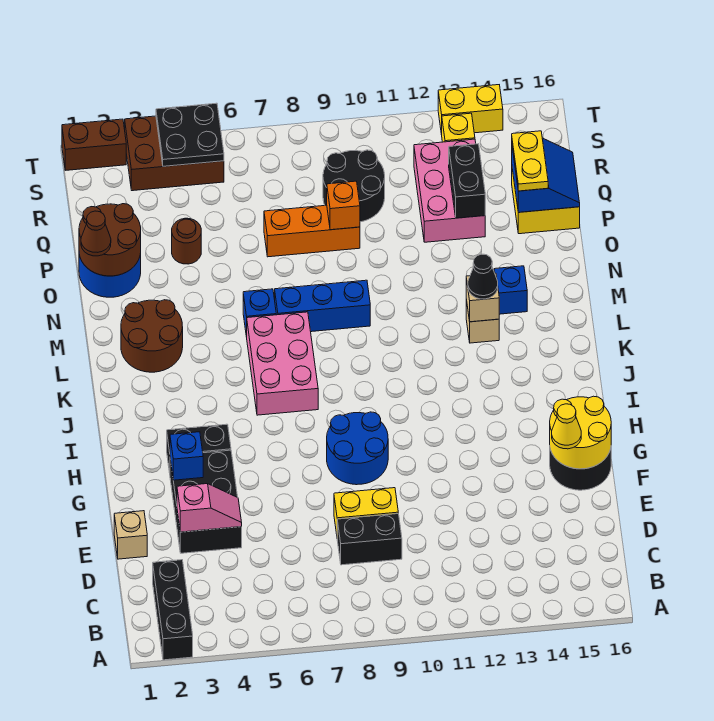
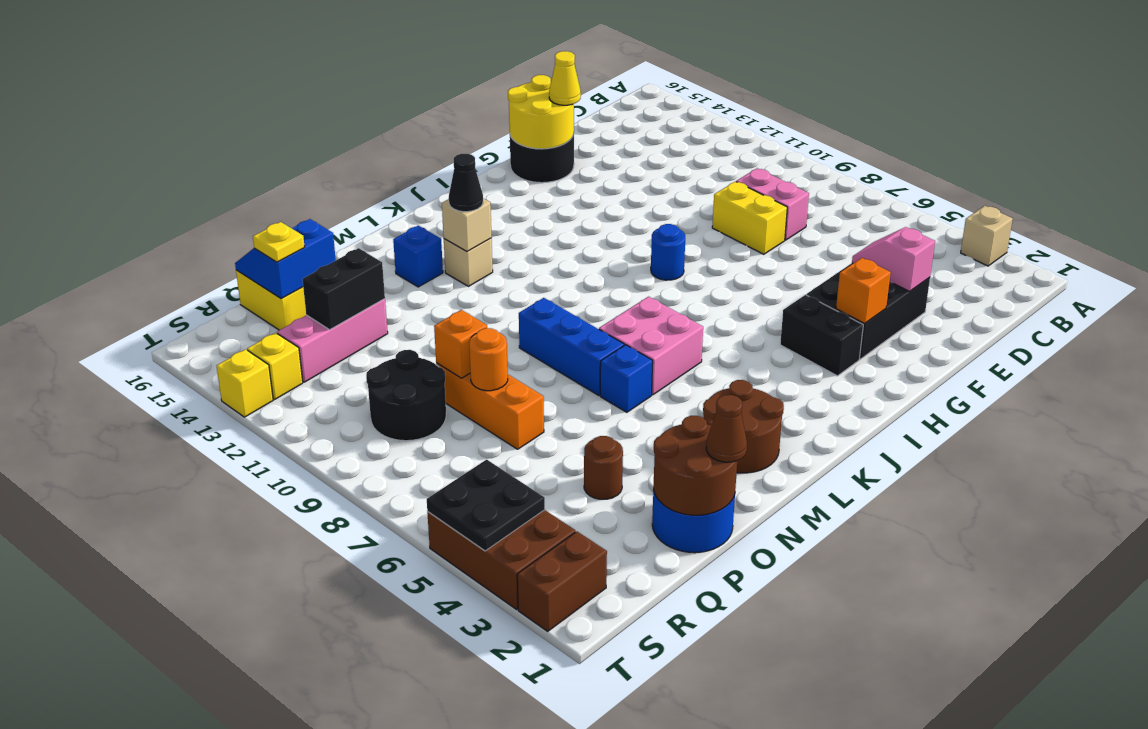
black 1x3 brick [153,560,193,660] -> none
black 1x2 brick [337,514,402,565] -> pink 1x2 brick [736,168,809,240]
tan 1x1 brick [114,511,147,559] -> tan 1x1 brick moved to [961,206,1013,266]
blue 1x1 brick [170,432,203,480] -> orange 1x1 brick [836,258,891,324]
blue 2x2 round brick [327,412,388,485] -> blue 1x1 round brick [651,224,685,280]
pink 2x3 brick [247,312,318,415] -> pink 2x2 brick [599,297,703,395]
none -> orange 1x1 round brick [469,328,508,391]
pink 2x3 brick [414,139,485,242] -> pink 1x3 brick [277,299,388,382]
yellow 1x2 plate [512,131,548,191] -> yellow 1x1 plate [253,222,305,262]
brown 1x2 brick [62,119,126,170] -> brown 1x2 brick turned to [517,532,607,631]
yellow 1x2 brick [438,85,503,135] -> yellow 1x1 brick [217,349,273,417]

